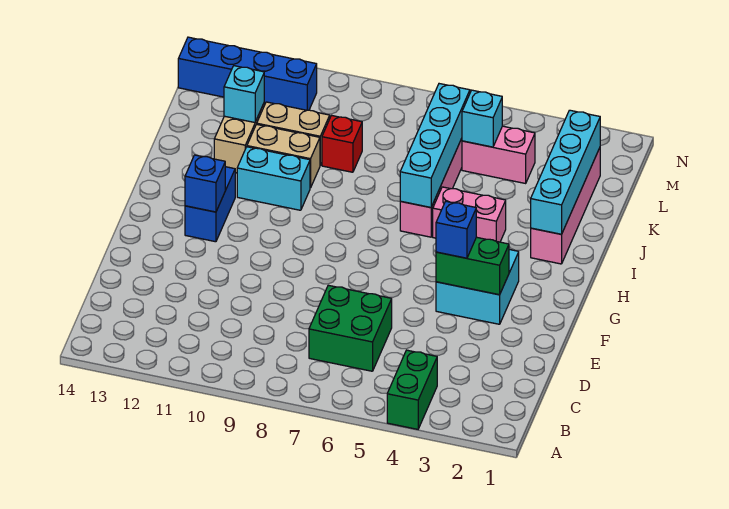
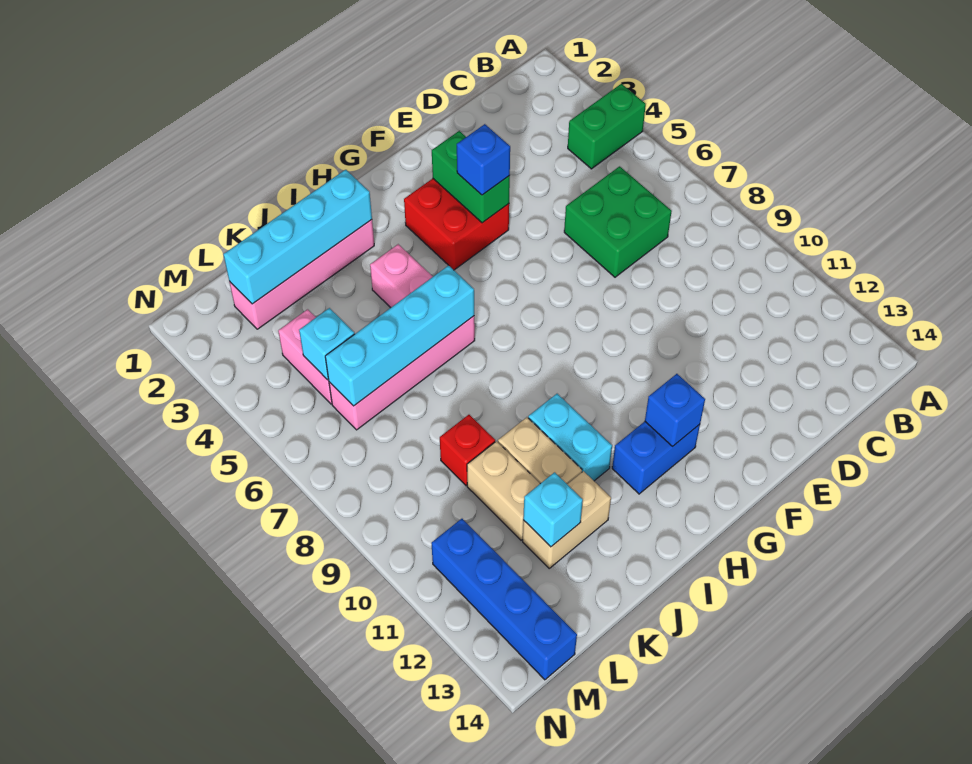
cyan 2x2 brick [436,249,519,324] -> red 2x2 brick [404,179,509,270]

